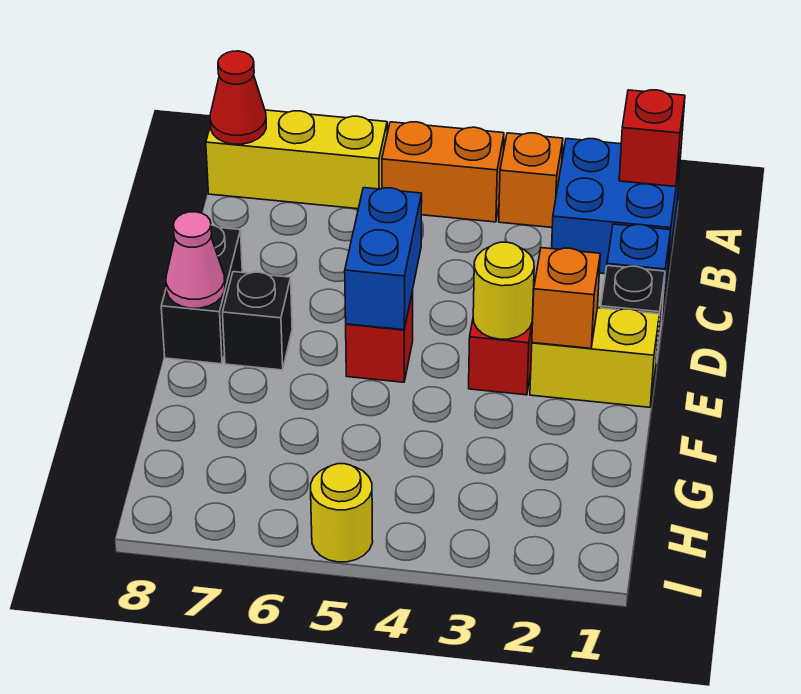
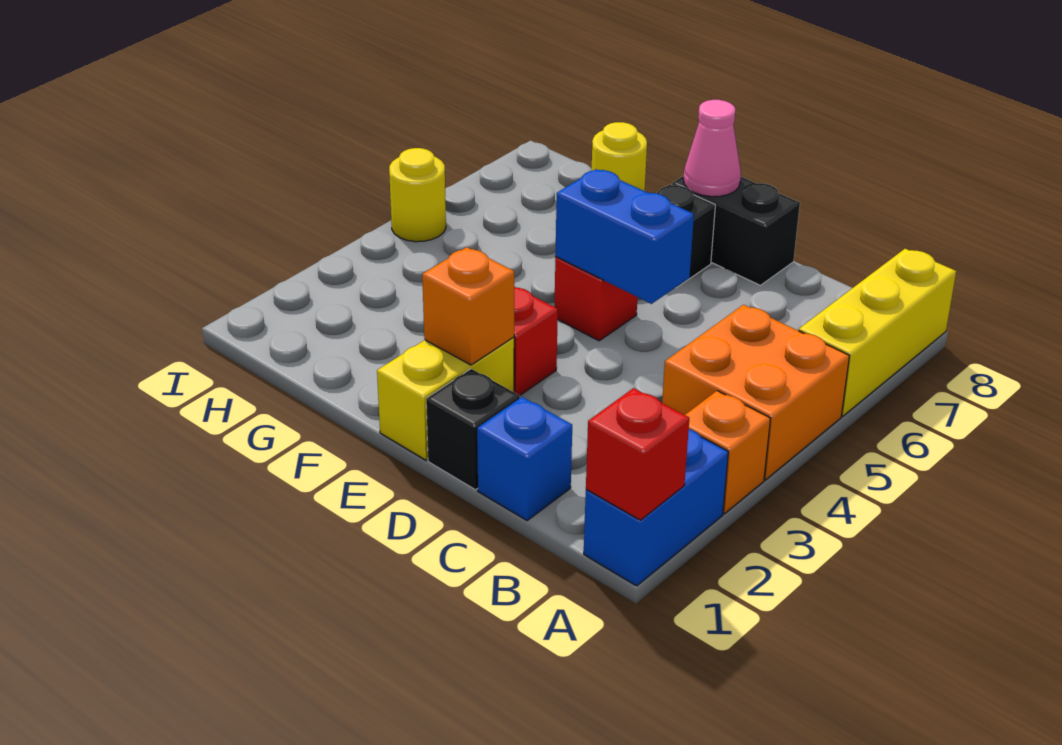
blue 2x2 brick [552,139,681,276] -> blue 1x2 brick [584,429,728,586]
orange 1x2 brick [382,122,504,222] -> orange 2x2 brick [662,305,849,480]
red 1x1 cone [210,51,266,144] -> none
yellow 1x1 round brick [473,242,534,339] -> yellow 1x1 round brick moved to [592,122,647,191]

